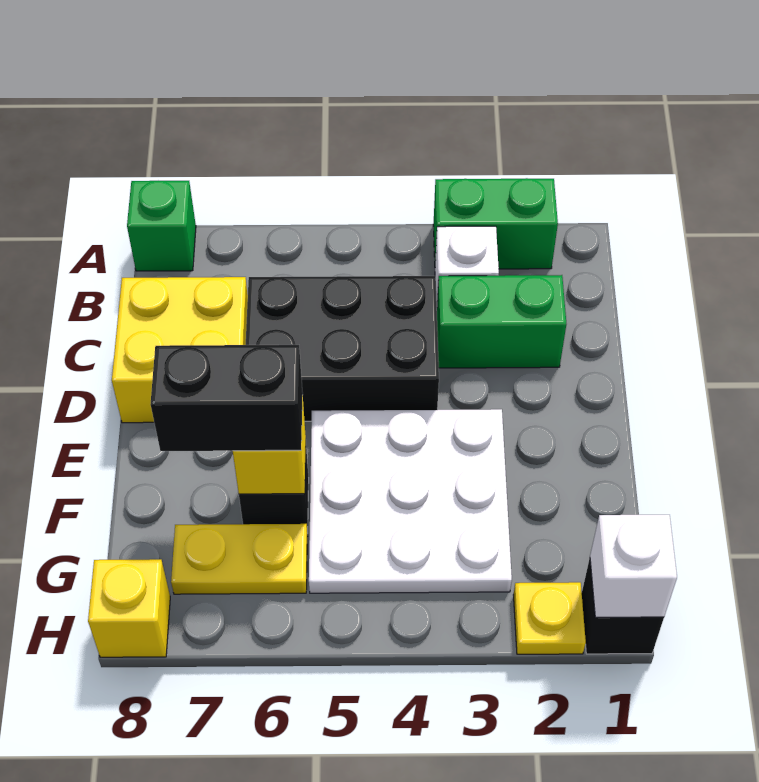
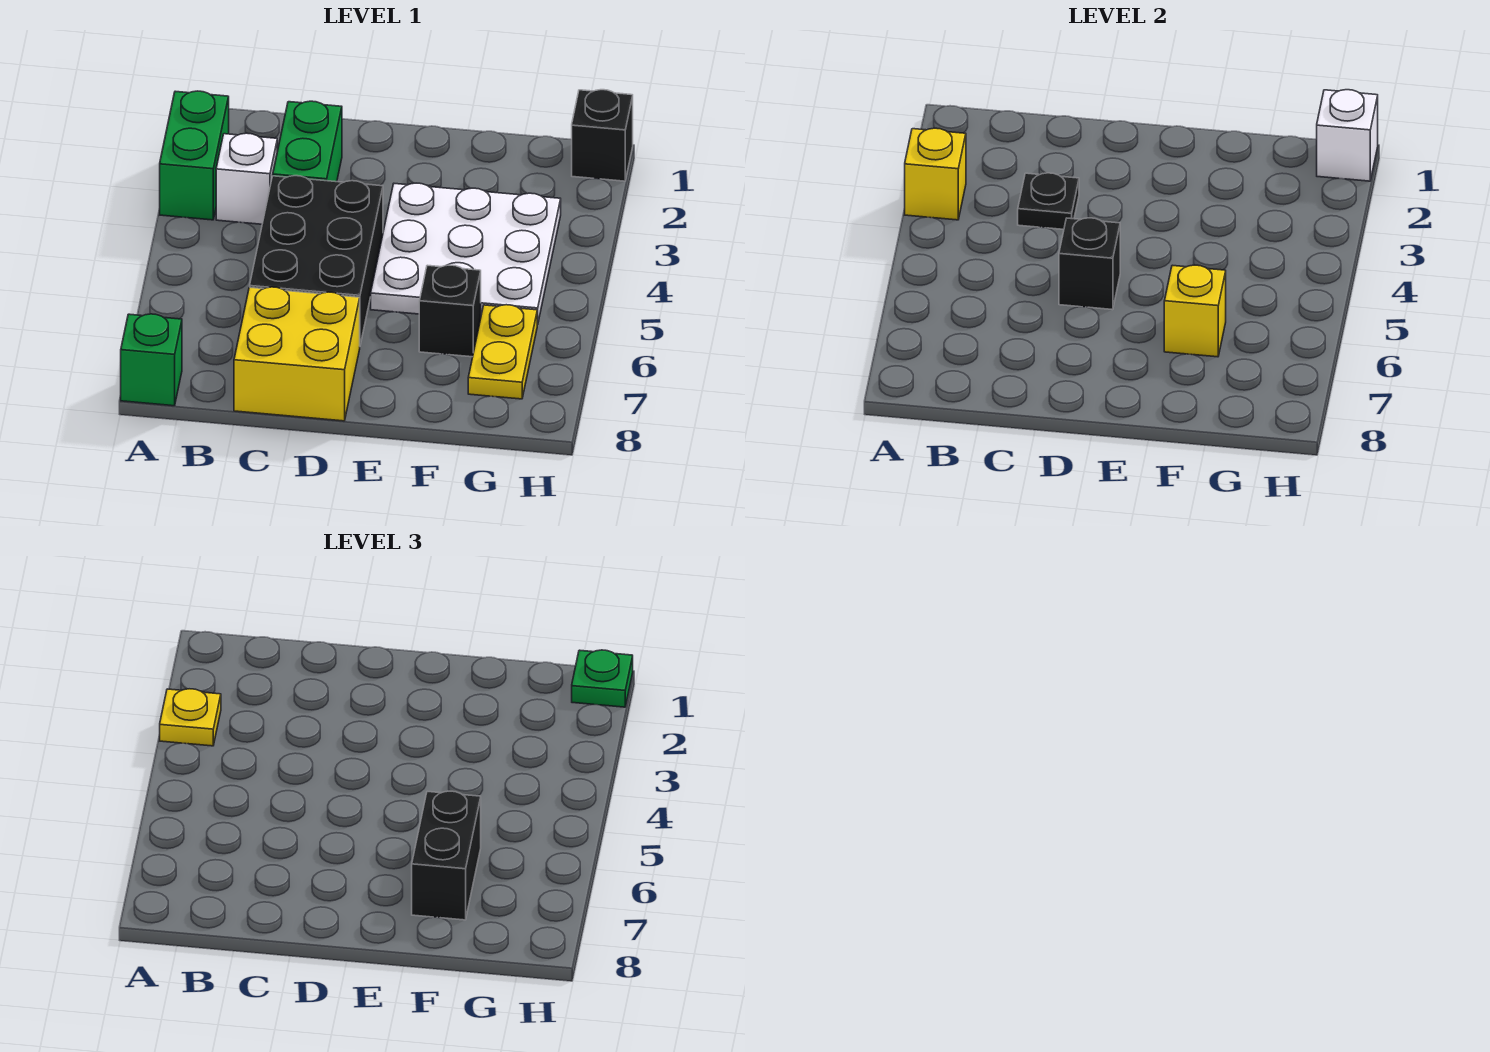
none -> black 1x1 plate [1018,173,1079,229]
none -> black 1x1 brick [1059,218,1120,310]
none -> green 1x1 plate [572,650,633,707]
yellow 1x1 plate [514,582,586,654] -> yellow 1x1 plate moved to [160,689,221,746]
yellow 1x1 brick [88,559,170,657] -> yellow 1x1 brick moved to [905,128,966,220]

